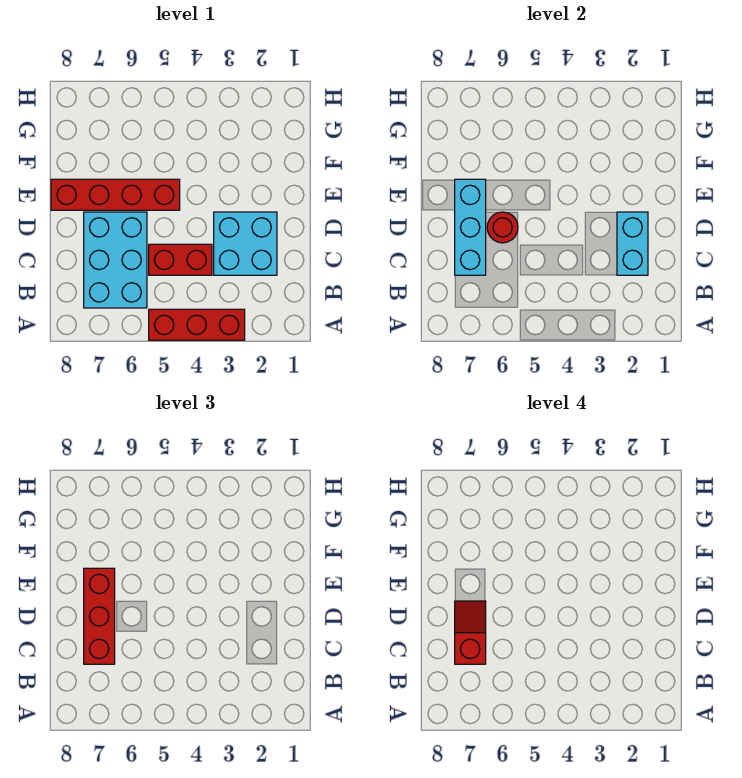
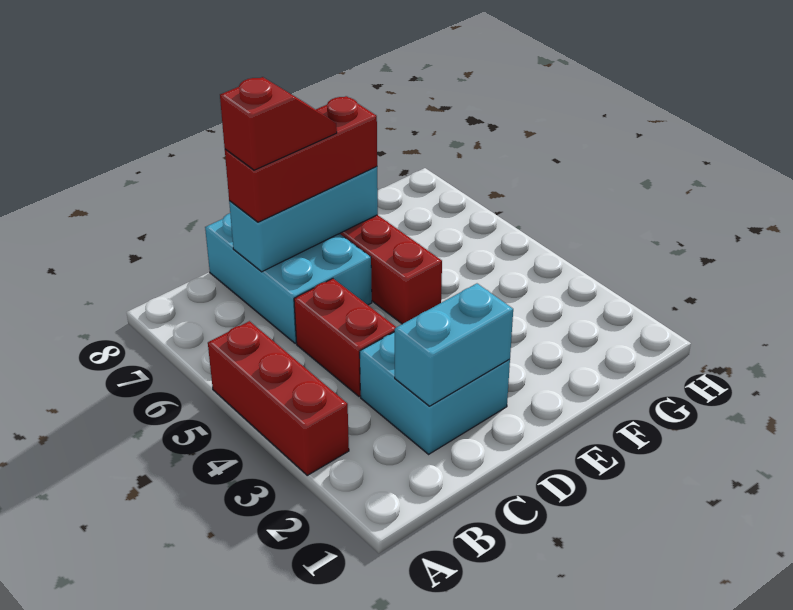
cyan 2x3 brick [84,212,147,308] -> cyan 2x3 brick turned to [205,213,372,344]
red 1x1 round brick [487,212,518,243] -> none

